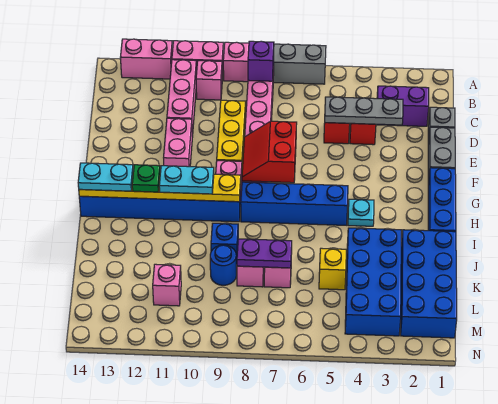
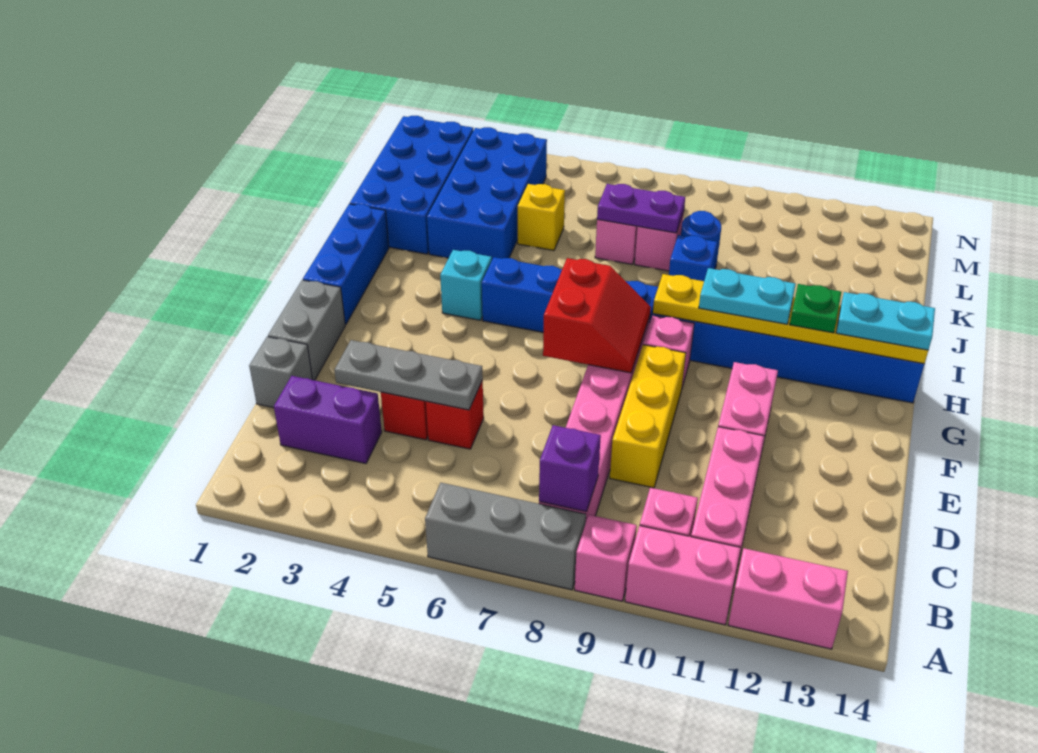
cyan 1x1 plate [348,199,374,226] -> cyan 1x1 brick [440,250,492,320]
pink 1x1 brick [153,264,181,306] -> none

